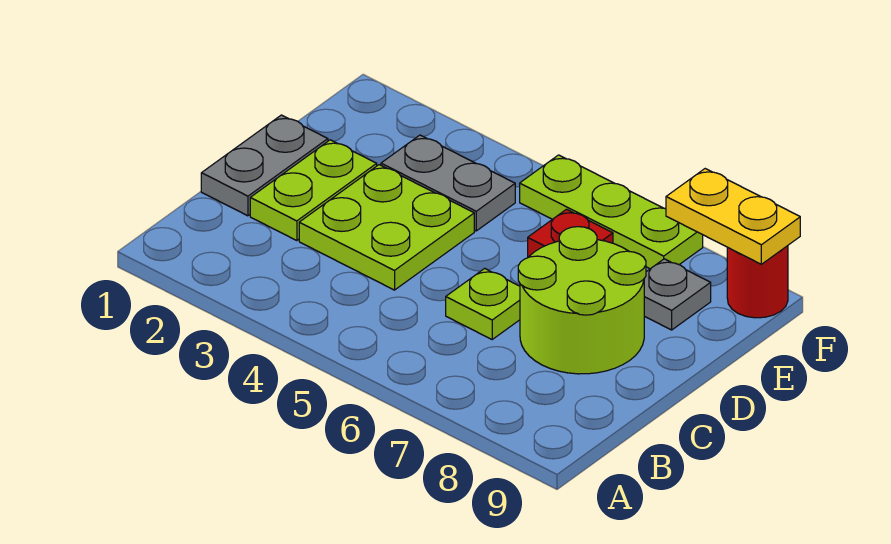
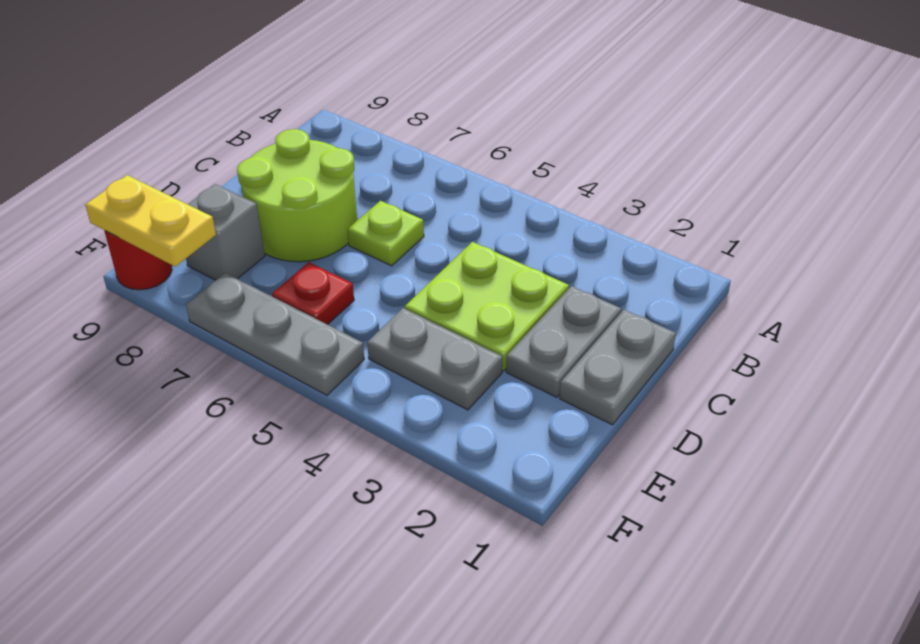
lime 1x2 plate [250,140,377,241] -> grey 1x2 plate [506,286,621,397]
grey 1x1 plate [644,259,711,330] -> grey 1x1 brick [186,184,265,280]
lime 1x3 plate [520,155,703,269] -> grey 1x3 plate [186,273,364,395]

